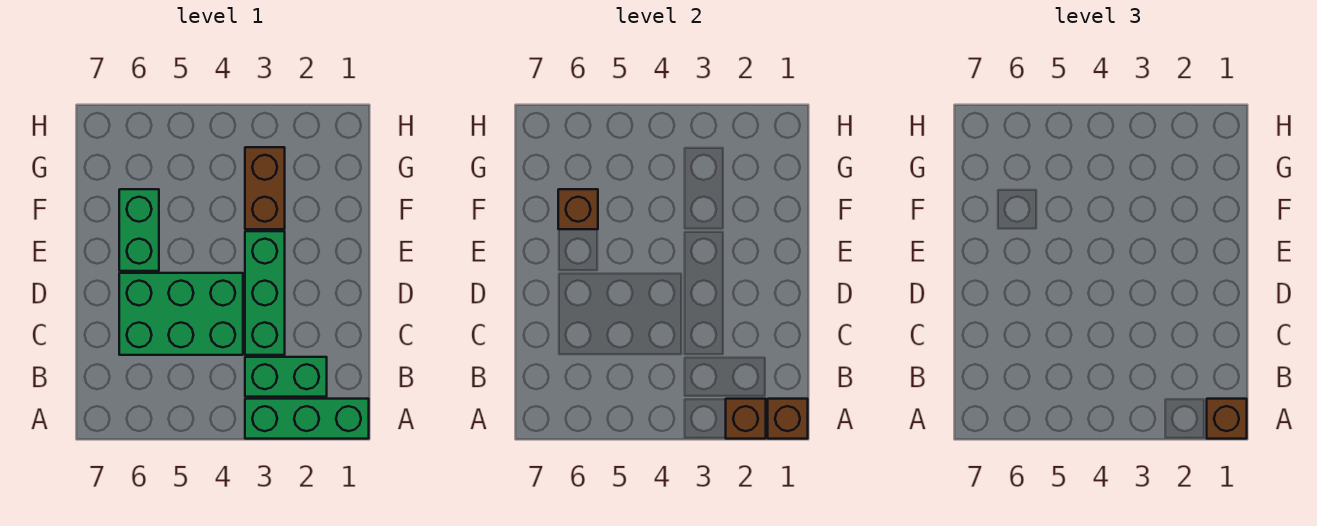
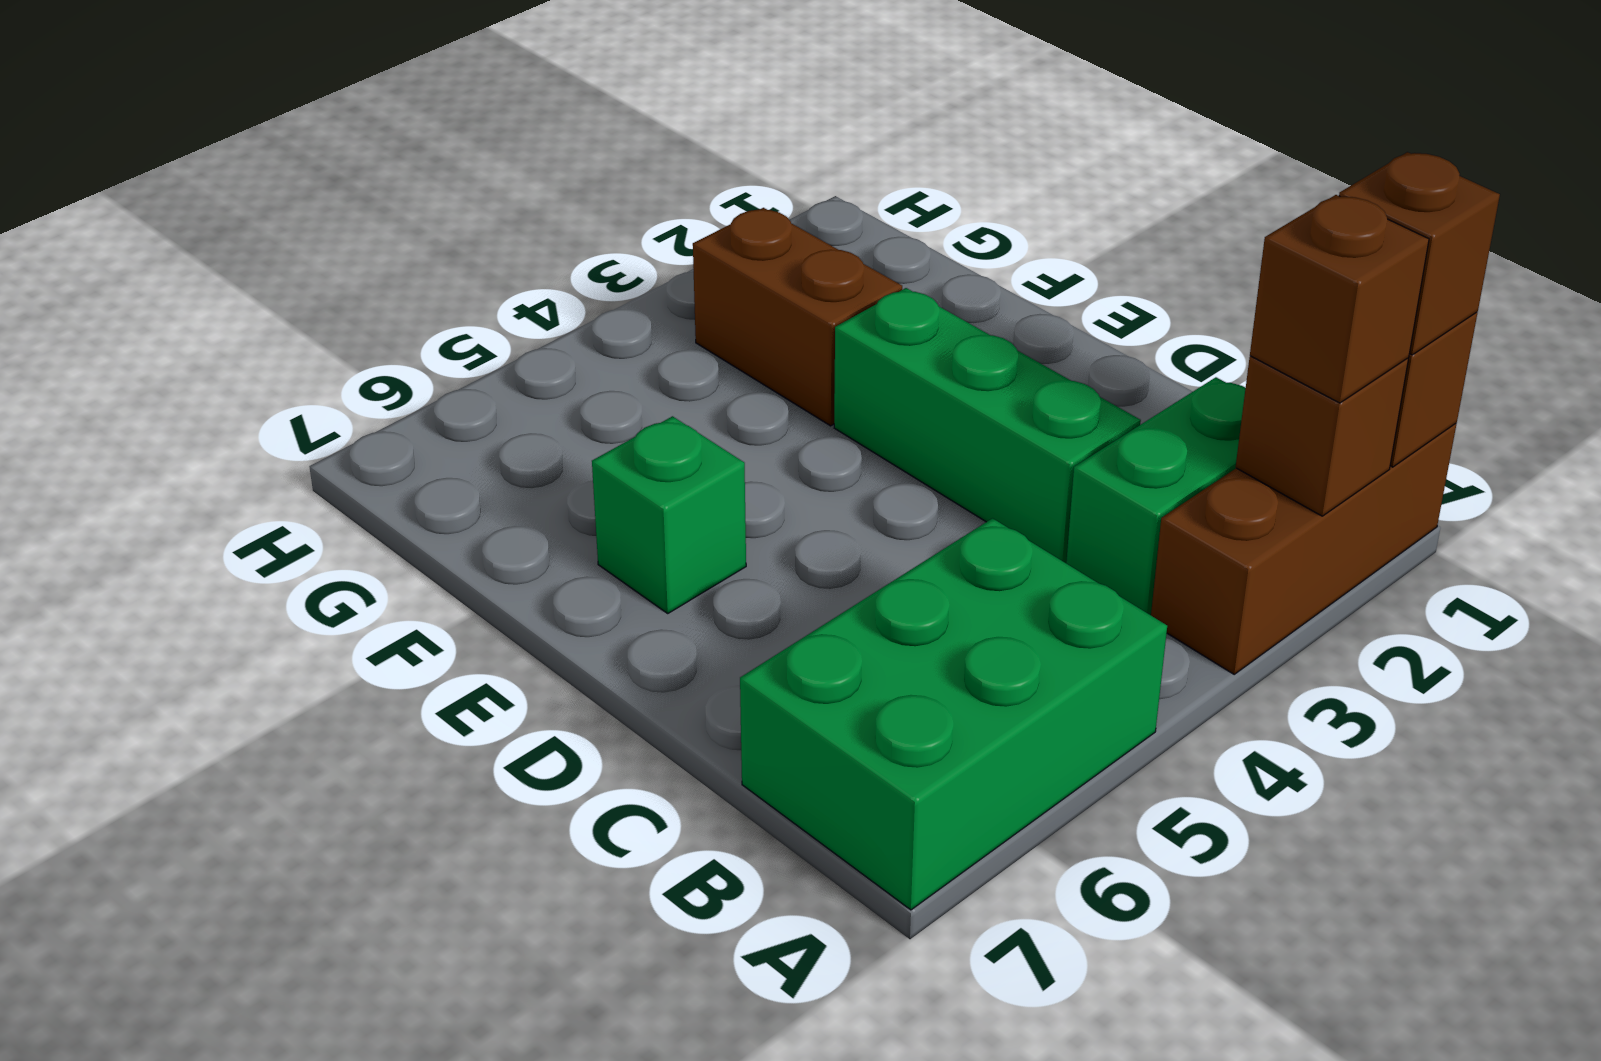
green 1x3 brick [245,399,369,439] -> brown 1x3 brick [1151,424,1456,674]
green 2x3 brick [119,273,243,355] -> green 2x3 brick moved to [740,518,1167,910]
green 1x2 brick [119,189,159,271] -> green 1x1 brick [592,416,746,613]
brown 1x1 brick [558,189,598,229] -> brown 1x1 brick moved to [1250,195,1429,403]

